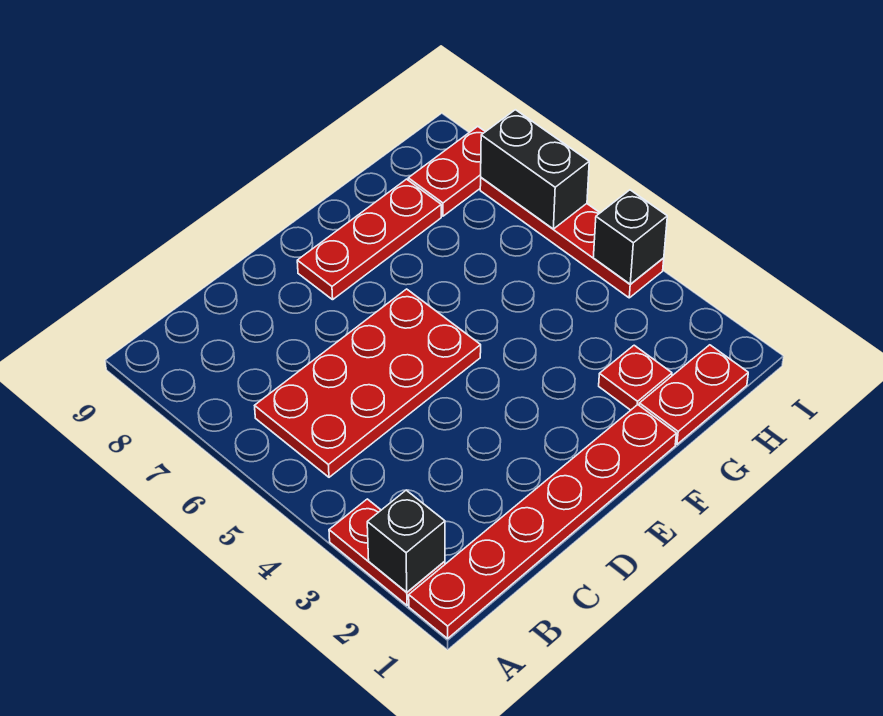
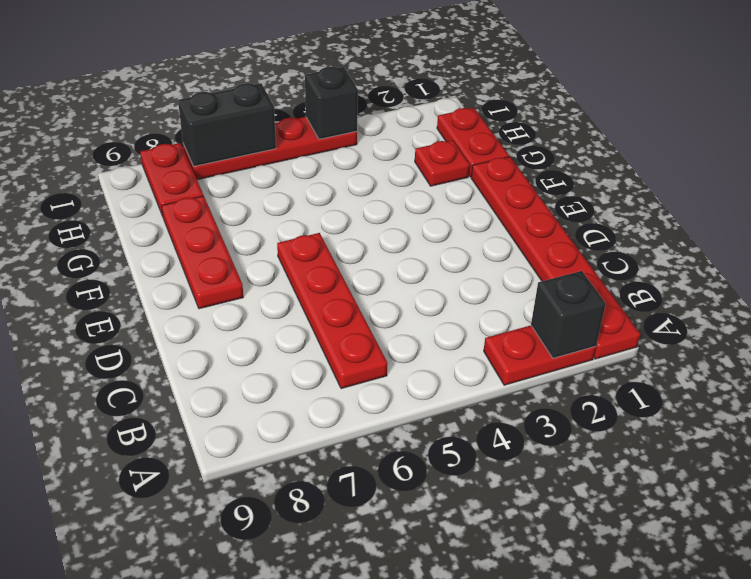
red 2x4 plate [255,289,481,477] -> red 1x4 plate [277,233,388,389]

